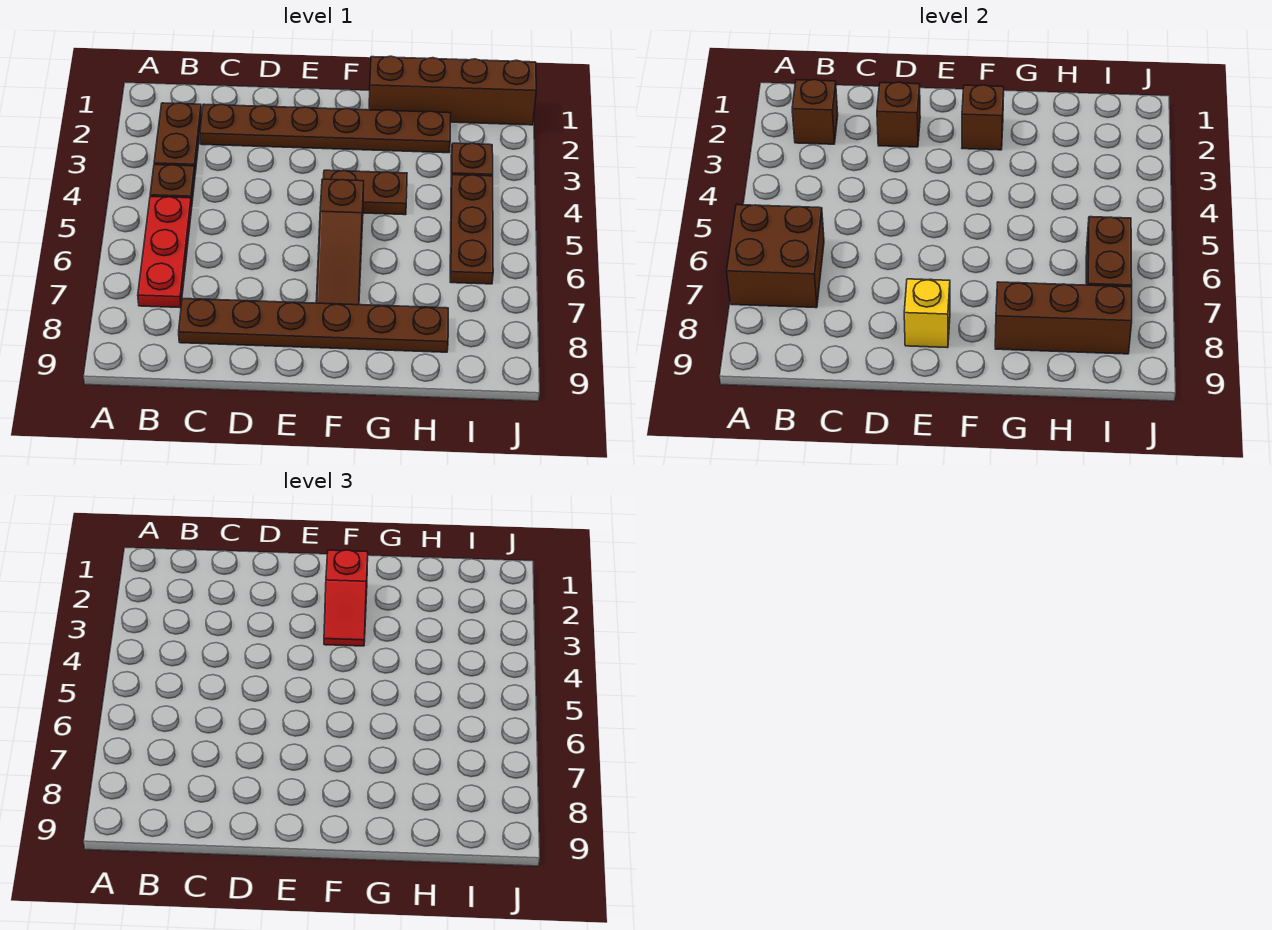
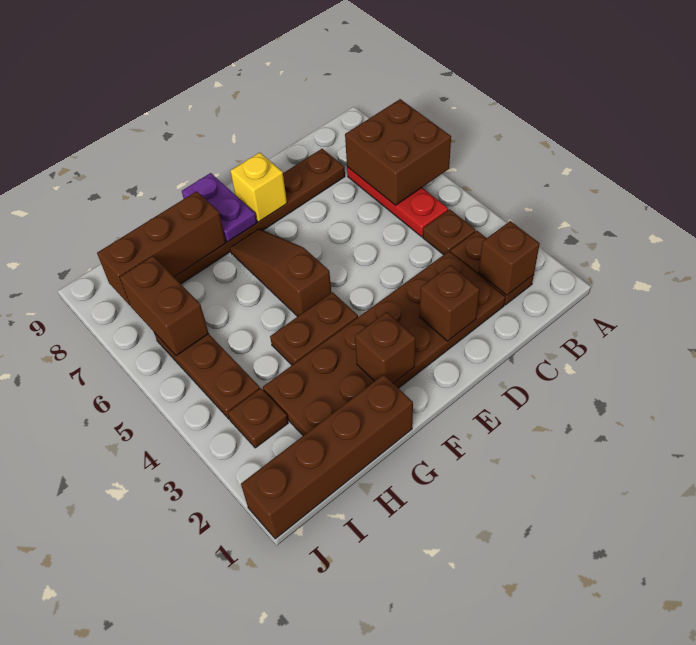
brown 1x6 plate [200,104,451,153] -> brown 2x6 plate [263,252,505,436]
red 1x2 slope [324,550,368,646] -> none
none -> purple 1x2 plate [182,173,257,242]

